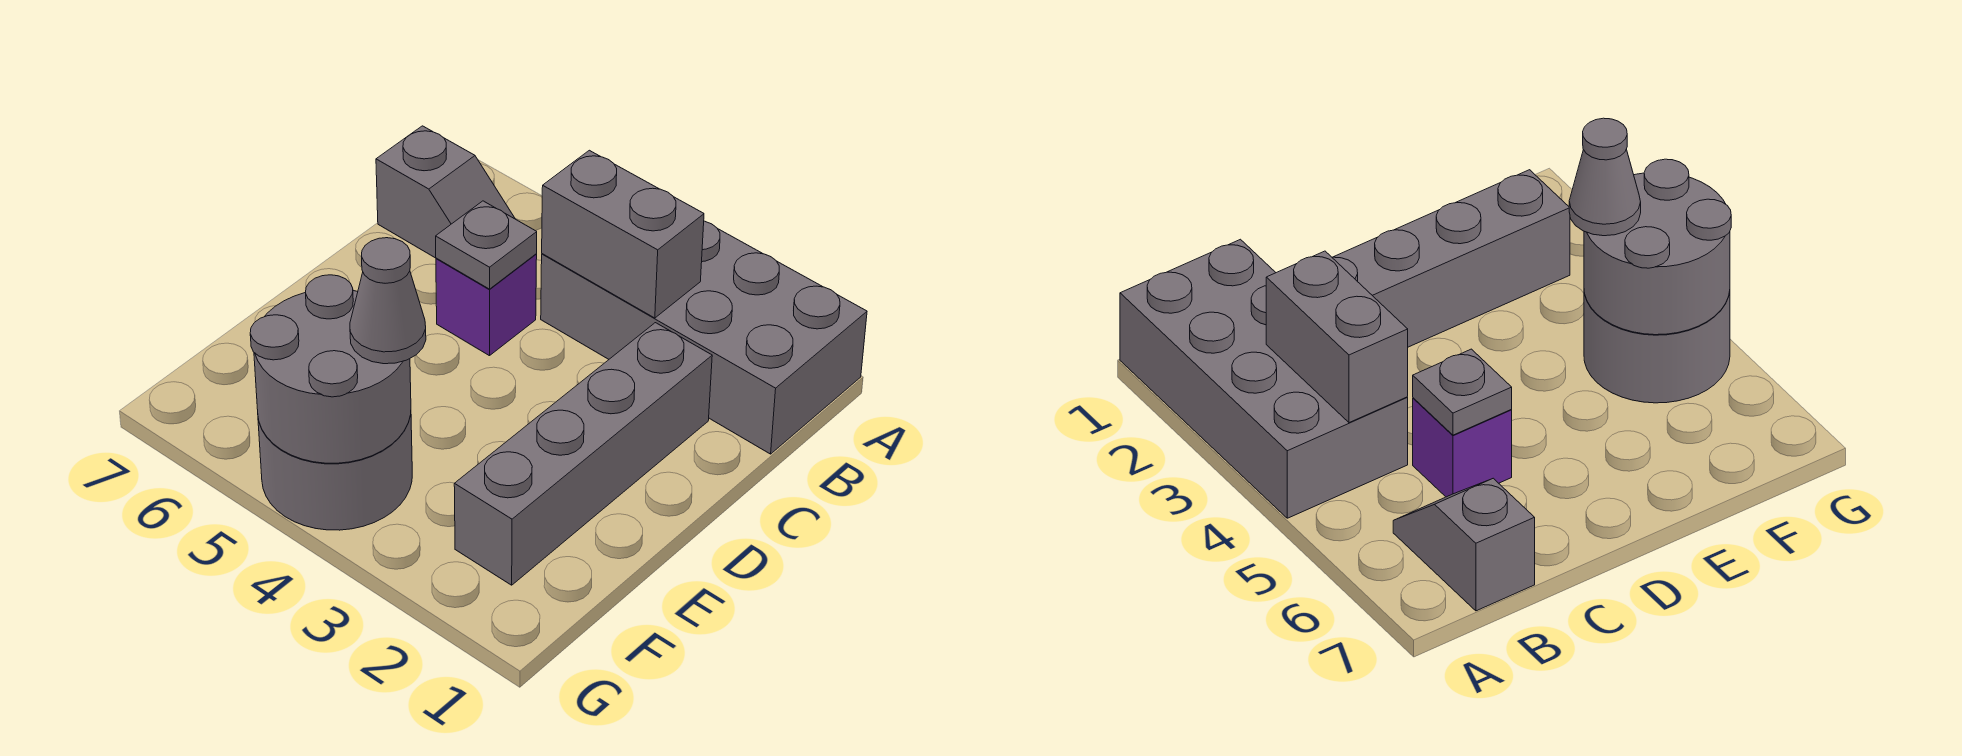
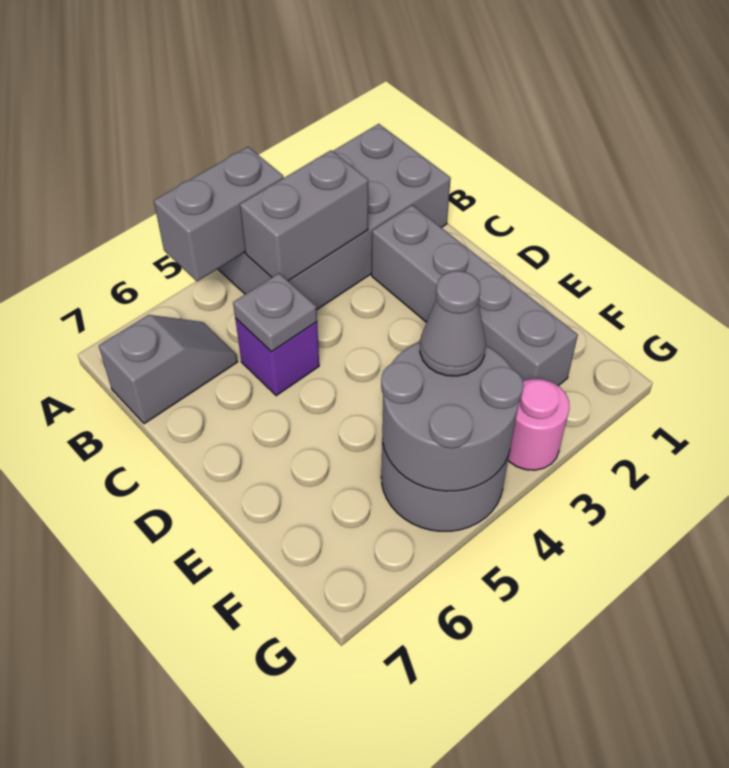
none -> grey 1x2 brick [154,147,284,281]
none -> pink 1x1 round brick [508,379,570,470]

